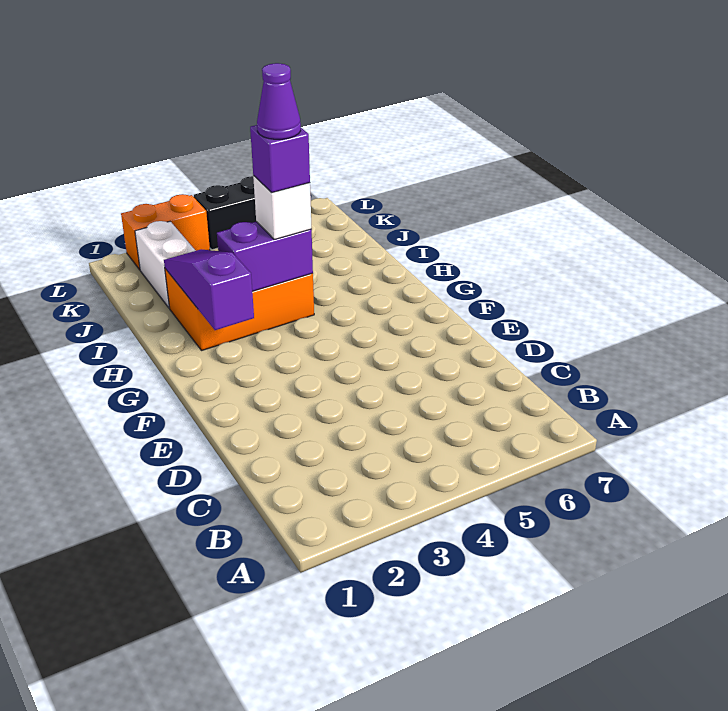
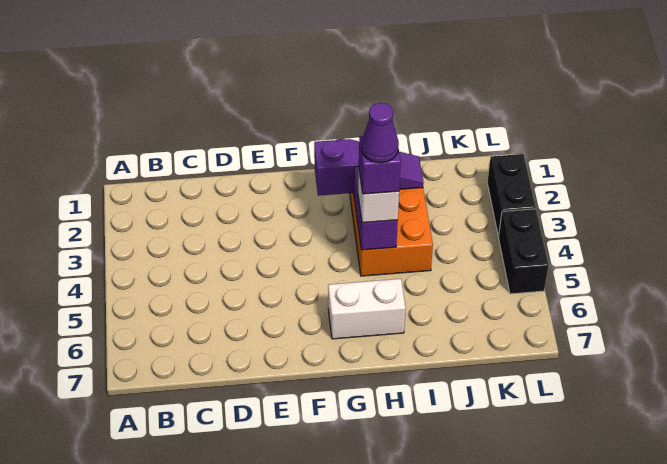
white 1x2 brick [135,221,196,308] -> white 1x2 brick moved to [328,279,406,339]
orange 1x2 brick [121,194,210,270] -> black 1x2 brick [487,154,536,236]

